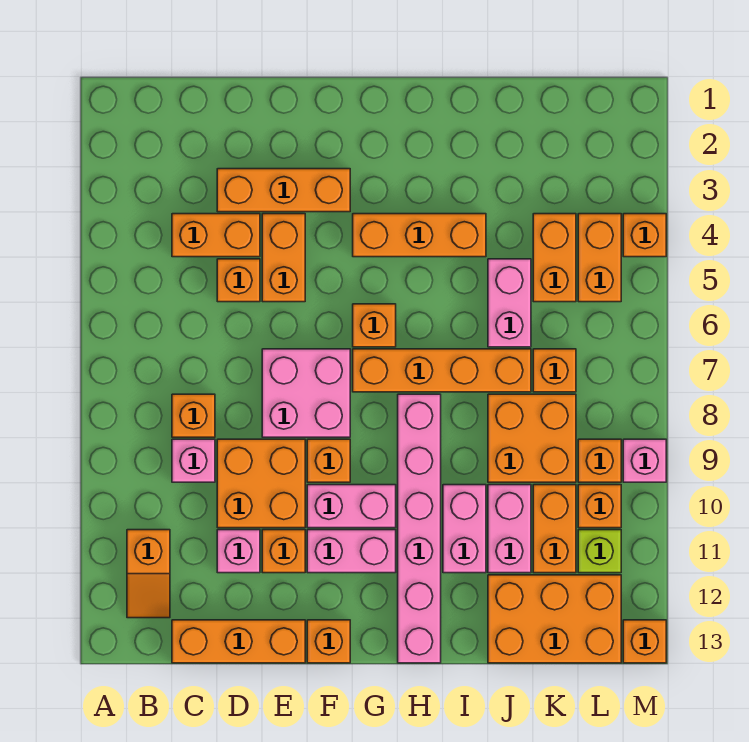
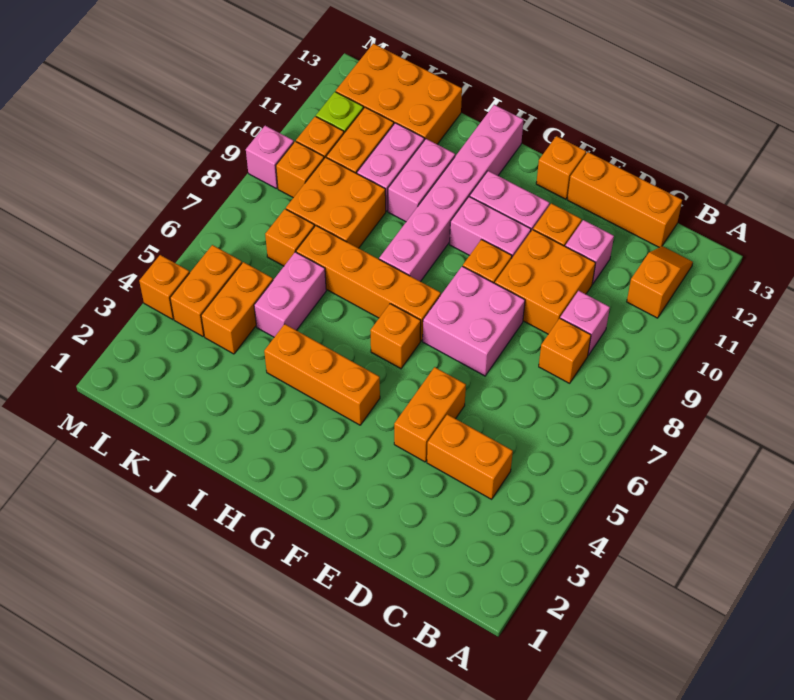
orange 1x3 brick [217,169,350,212] -> none
orange 1x1 brick [217,259,260,302] -> none
orange 1x1 brick [623,620,666,663] -> none

